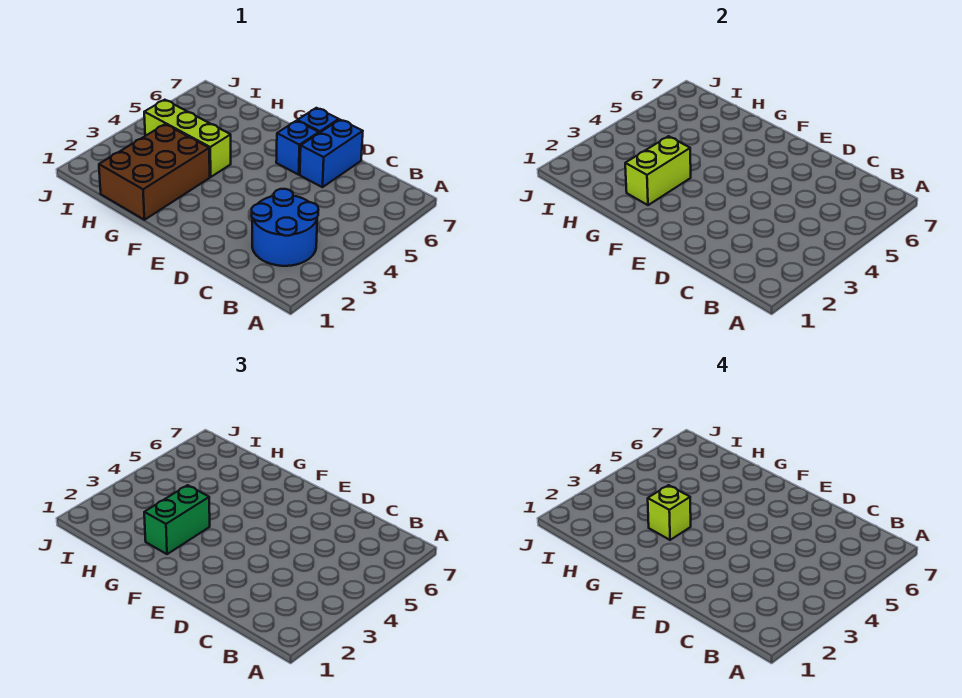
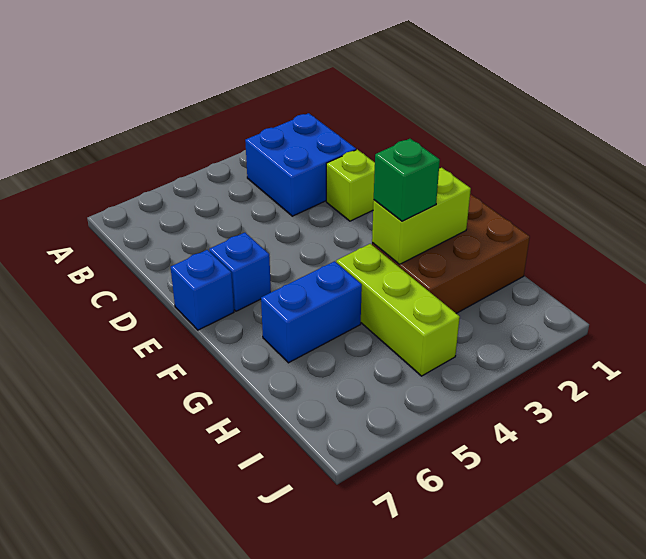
blue 2x2 round brick [252,189,318,266] -> blue 2x2 brick [245,113,356,216]
blue 1x2 brick [300,120,363,187] -> blue 1x2 brick moved to [261,261,362,363]
green 1x2 brick [144,485,210,554] -> green 1x1 brick [374,139,440,221]
lime 1x1 brick [648,485,691,540] -> lime 1x1 brick moved to [326,149,375,221]

